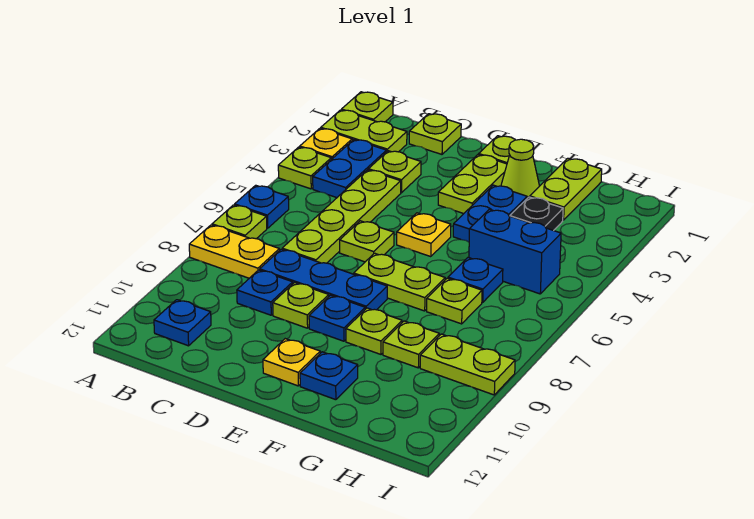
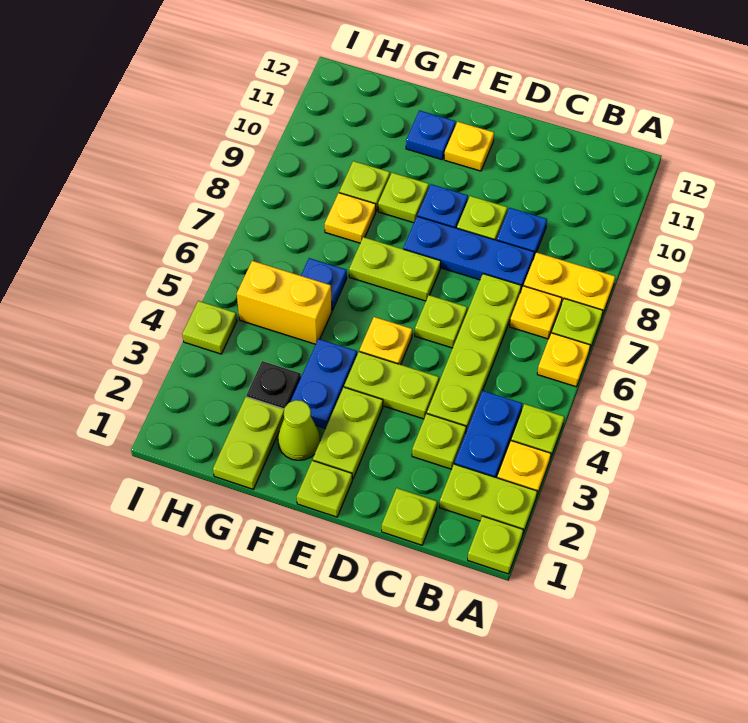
blue 1x1 plate [235,185,289,228] -> yellow 1x1 plate [537,333,590,387]
none -> yellow 1x1 plate [510,286,562,339]
blue 1x1 plate [154,300,211,346] -> none
blue 1x2 brick [469,209,561,294] -> yellow 1x2 brick [237,261,332,344]
lime 1x1 plate [427,278,482,324] -> lime 1x1 plate moved to [182,301,237,354]
none -> yellow 1x1 plate [325,193,376,243]
lime 1x2 plate [420,334,515,395] -> lime 1x2 plate moved to [344,352,439,419]

